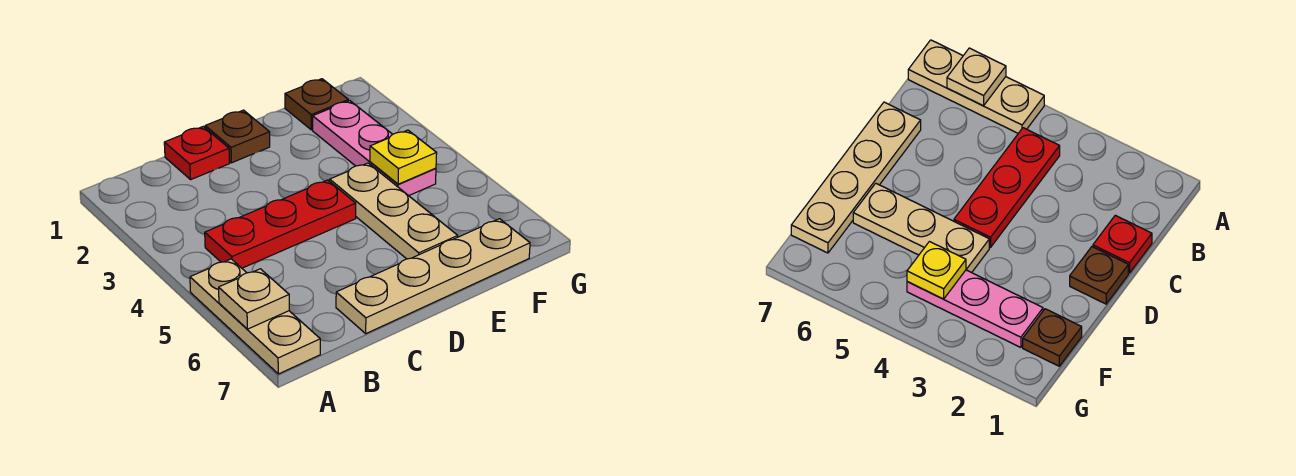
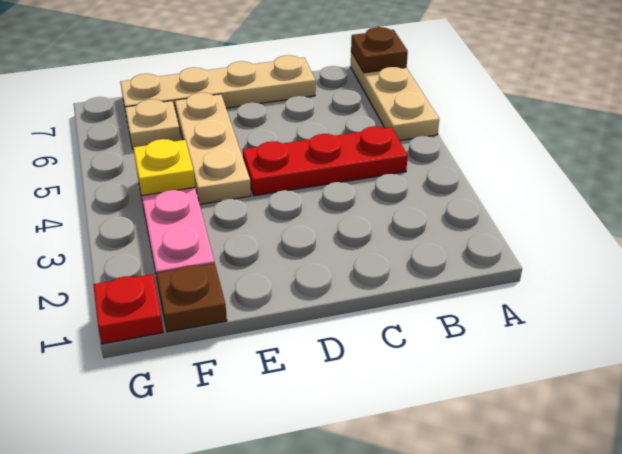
tan 1x1 plate [219,269,289,329] -> tan 1x1 plate moved to [125,99,181,150]
red 1x1 plate [164,126,230,179] -> red 1x1 plate moved to [93,274,164,344]
brown 1x1 plate [205,110,270,163] -> brown 1x1 plate moved to [351,27,408,73]

